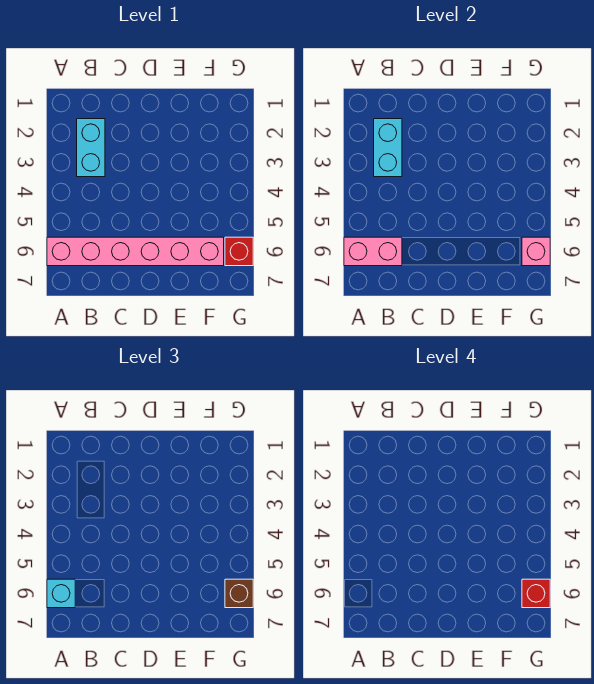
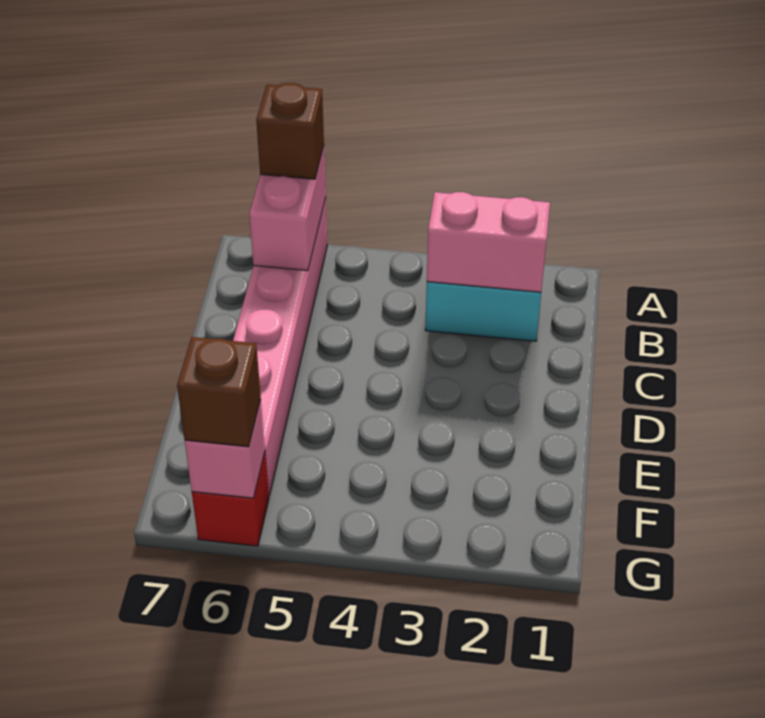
cyan 1x1 brick [47,579,75,608] -> brown 1x1 brick [256,83,324,179]
cyan 1x2 brick [374,119,402,177] -> pink 1x2 brick [427,192,550,292]
red 1x1 brick [522,579,550,608] -> none

